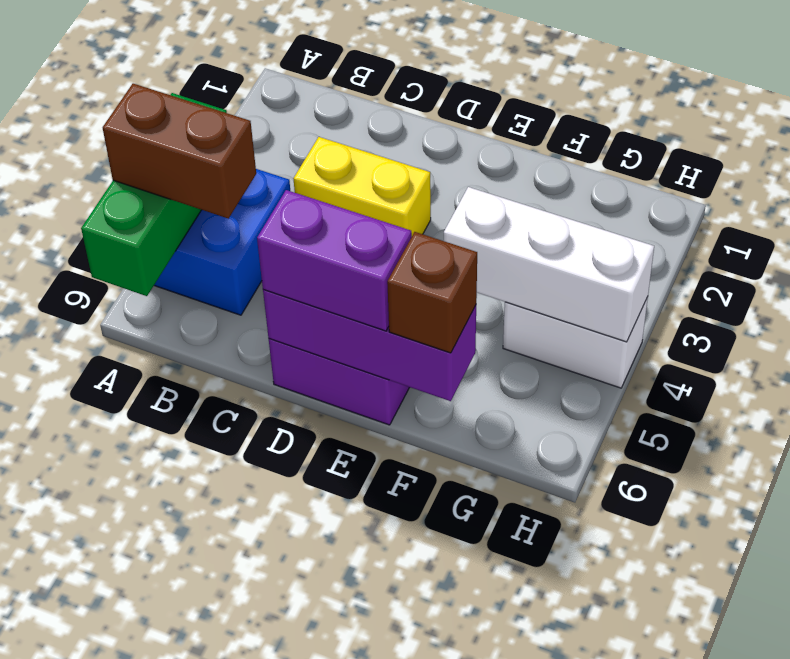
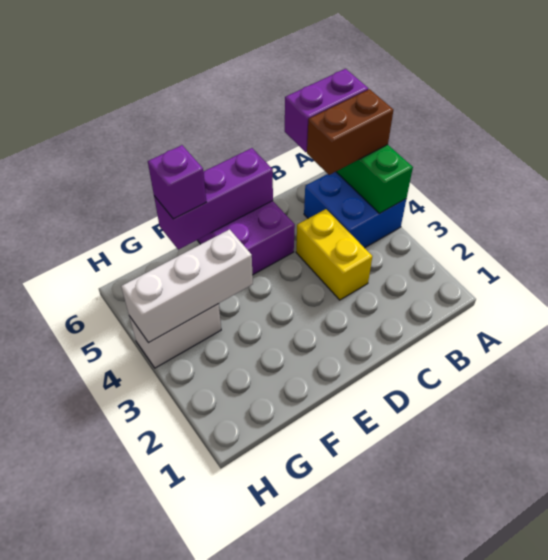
yellow 1x2 brick [293,137,431,236] -> yellow 1x2 brick turned to [296,209,372,300]
purple 1x2 brick [257,190,412,331] -> purple 1x2 brick moved to [285,69,368,152]
brown 1x1 brick [387,232,477,353] -> purple 1x1 brick [148,145,206,219]

